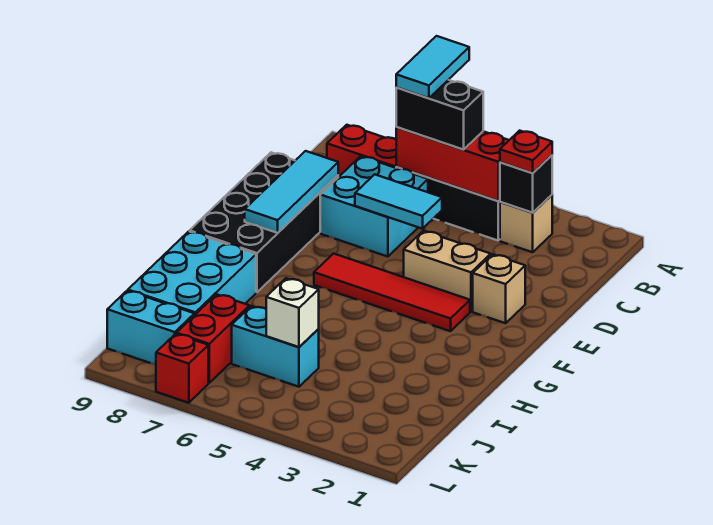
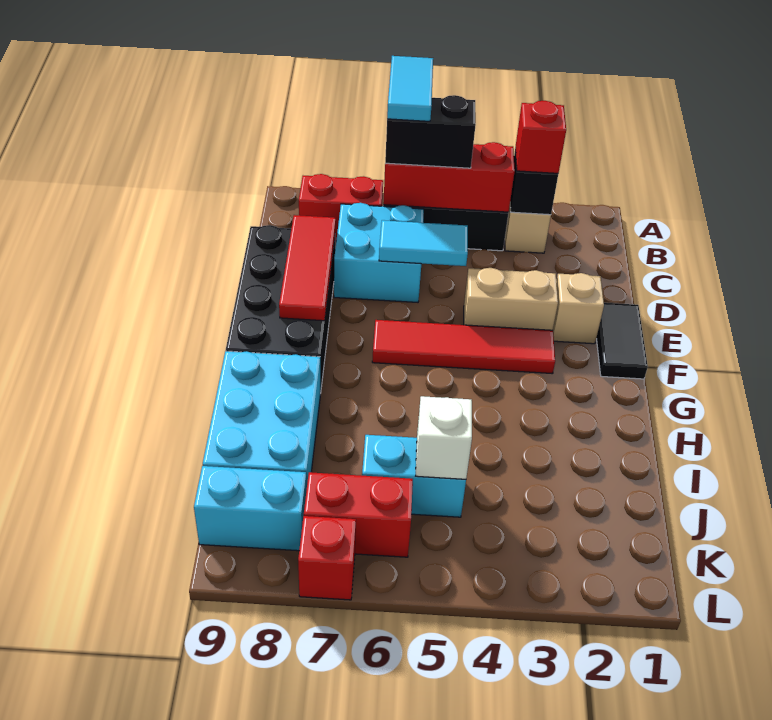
red 1x1 plate [500,131,552,173] -> red 1x1 brick [515,101,566,173]
cyan 1x3 tile [245,151,338,233] -> red 1x3 tile [279,215,336,321]
none -> black 1x2 tile [596,303,648,379]
red 1x2 brick [176,294,250,383] -> red 1x2 brick turned to [304,472,413,557]

